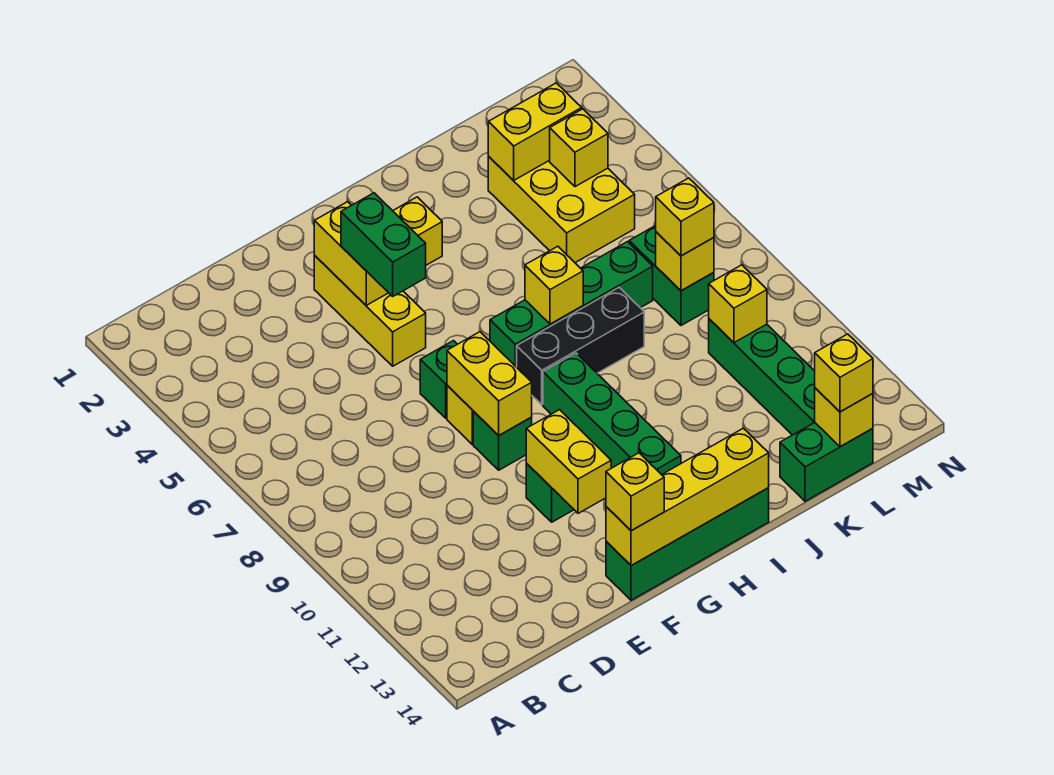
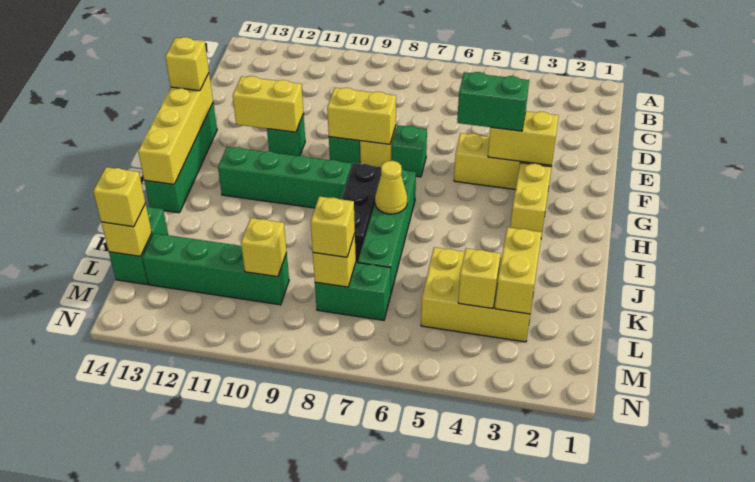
yellow 1x1 brick [525,246,583,324] -> yellow 1x1 cone [375,161,407,214]

